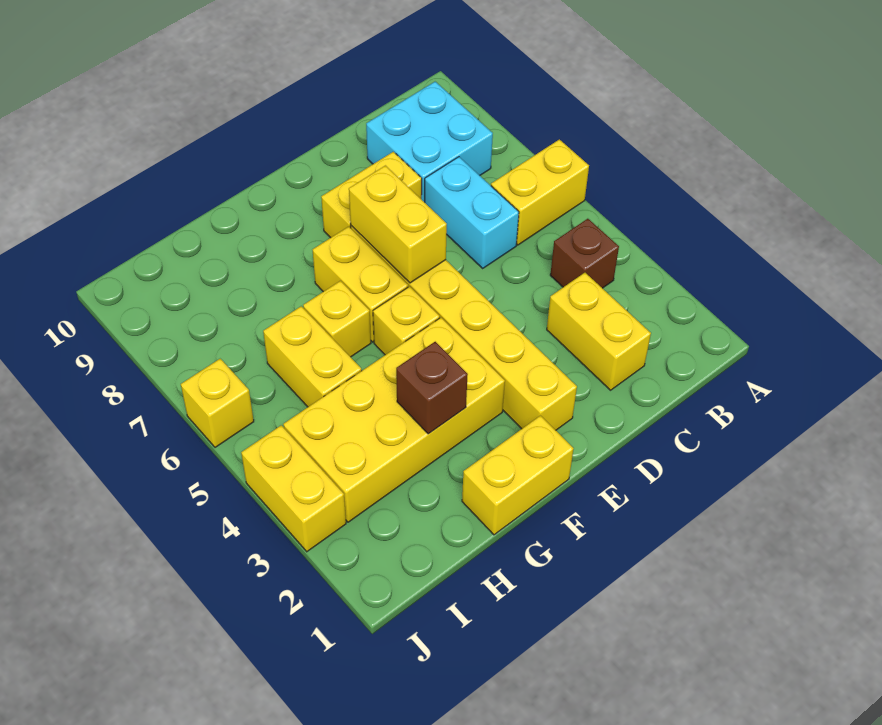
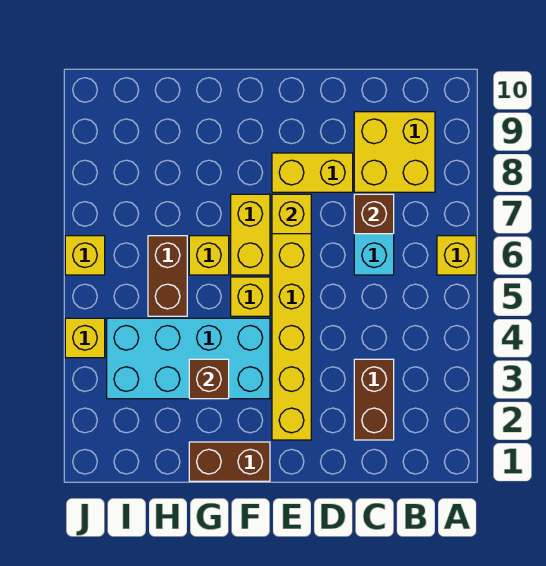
yellow 1x2 brick [491,139,589,245] -> yellow 1x1 brick [437,236,476,275]
brown 1x1 brick [550,219,619,288] -> brown 1x1 brick moved to [354,194,394,234]
cyan 2x2 brick [366,82,493,202] -> yellow 2x2 brick [354,112,435,192]
yellow 1x2 brick [547,273,651,390] -> brown 1x2 brick [354,359,394,440]
yellow 1x2 brick [349,166,447,283] -> yellow 1x1 brick [272,194,311,234]
yellow 1x2 brick [462,415,574,535] -> brown 1x2 brick [189,442,270,481]
yellow 2x4 brick [283,318,505,522] -> cyan 2x4 brick [107,318,270,399]
yellow 1x2 brick [263,306,362,407] -> brown 1x2 brick [148,236,187,316]
yellow 1x2 brick [241,425,346,552] -> yellow 1x1 brick [65,318,105,358]

